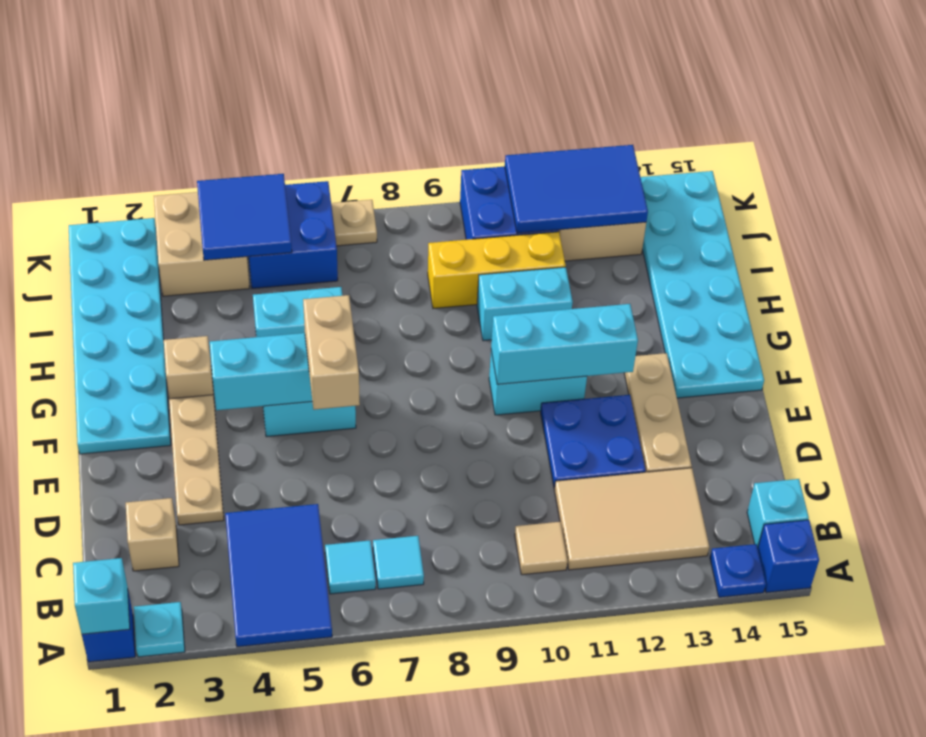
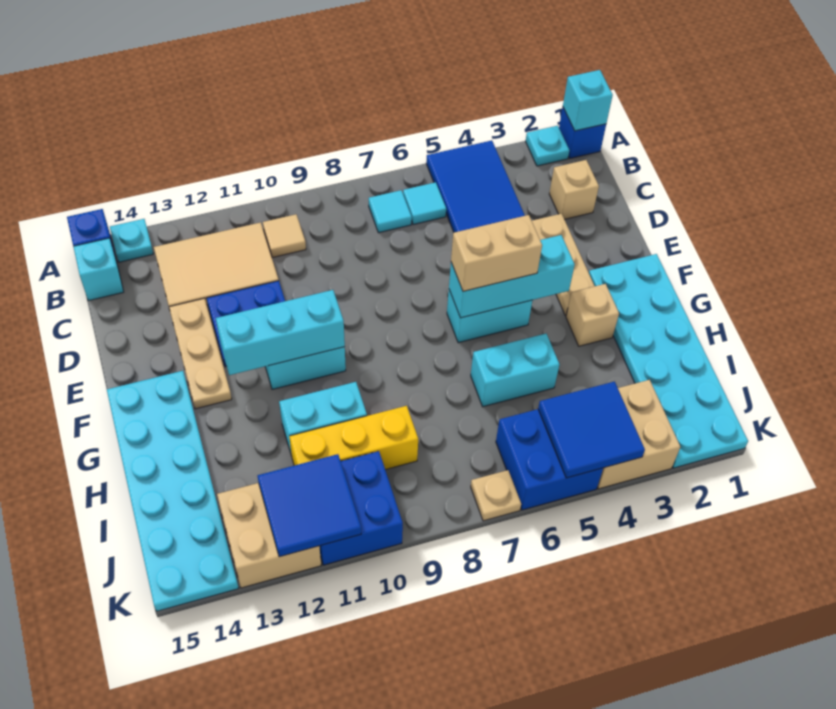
blue 1x1 plate [710,544,766,597] -> cyan 1x1 plate [110,219,153,262]
tan 1x2 brick [303,295,360,410] -> tan 1x2 brick turned to [451,215,542,291]
blue 2x3 tile [505,145,648,233] -> blue 2x2 tile [258,454,361,557]

